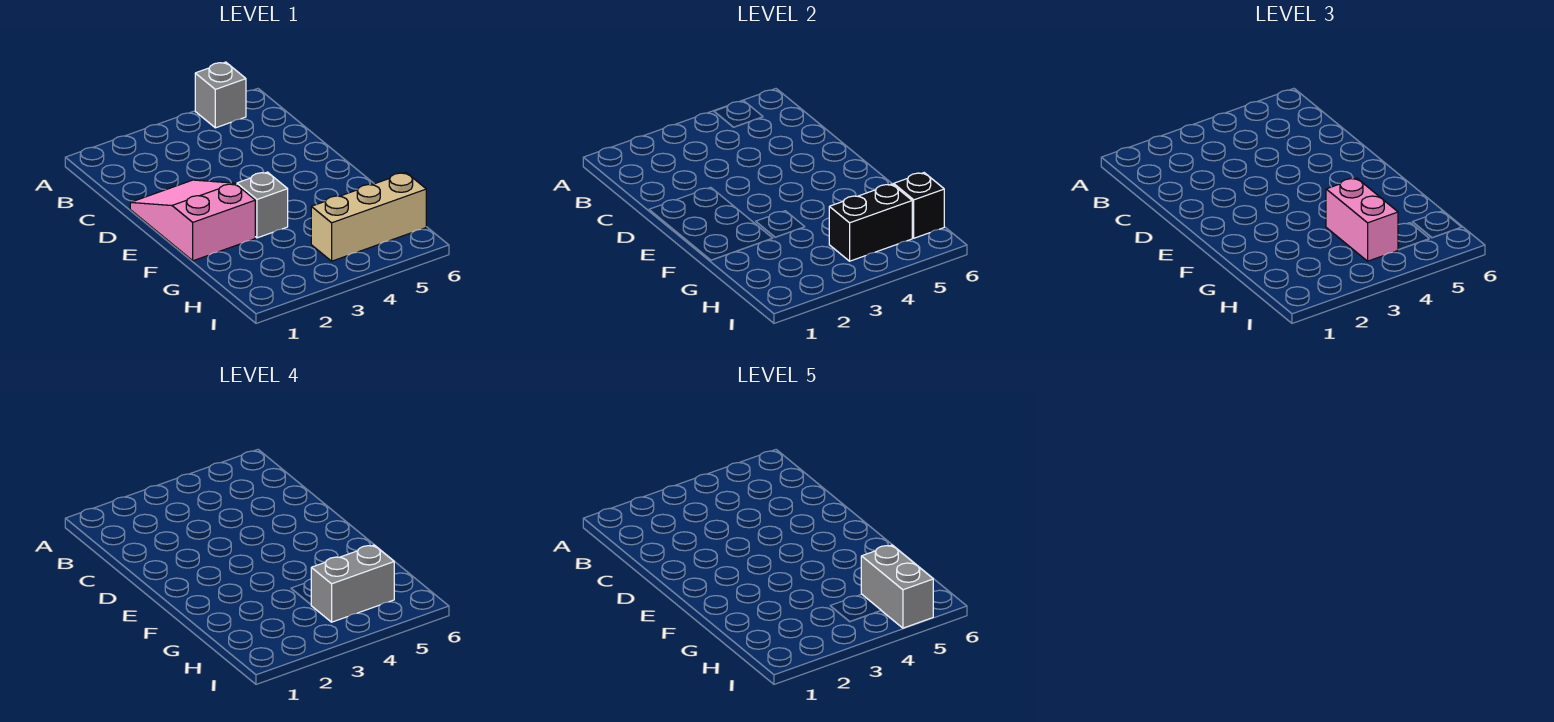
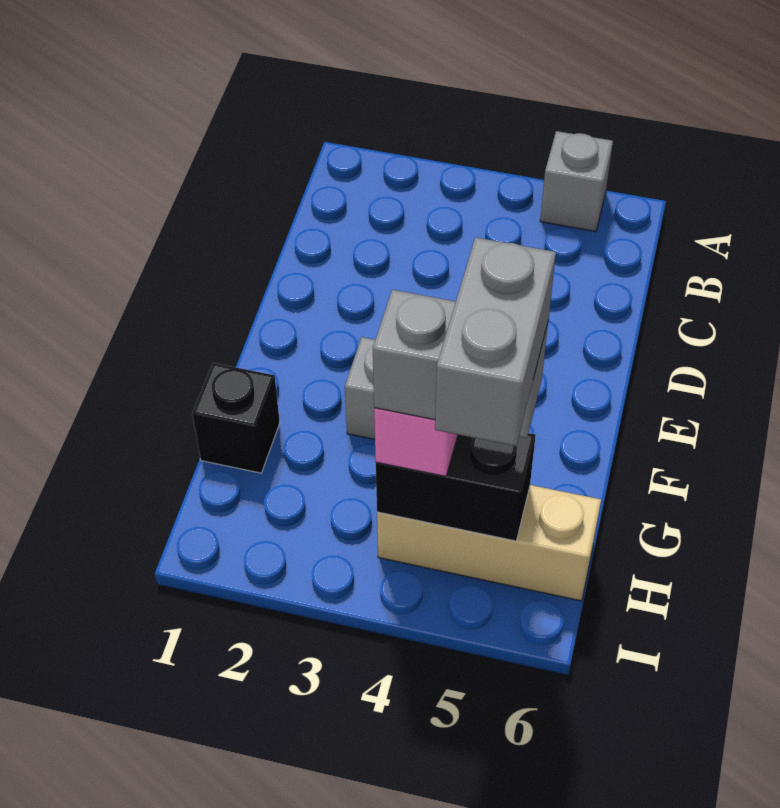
pink 2x3 slope [130,180,255,261] -> none
black 1x1 brick [894,173,944,238] -> black 1x1 brick moved to [192,363,280,473]

